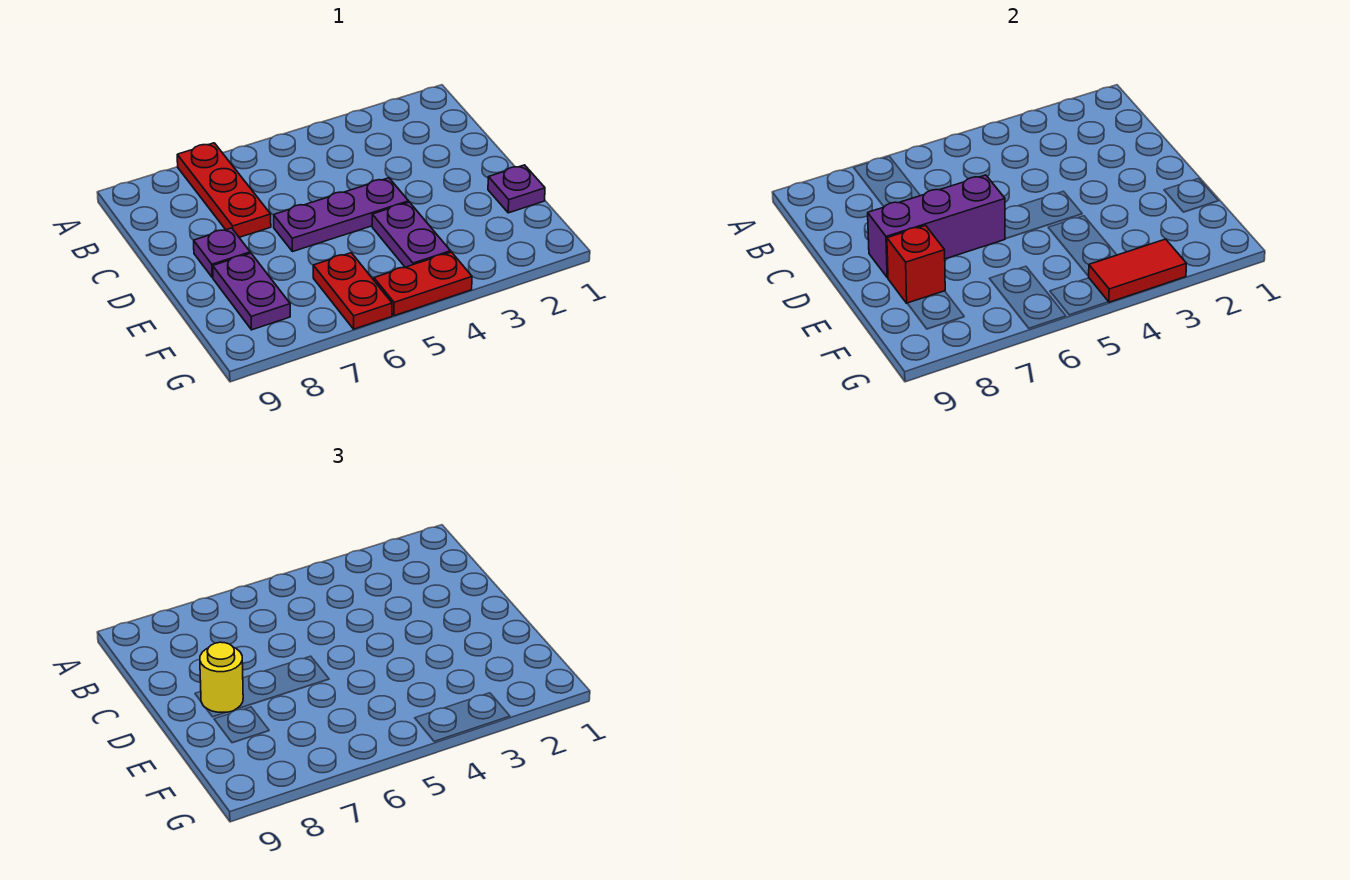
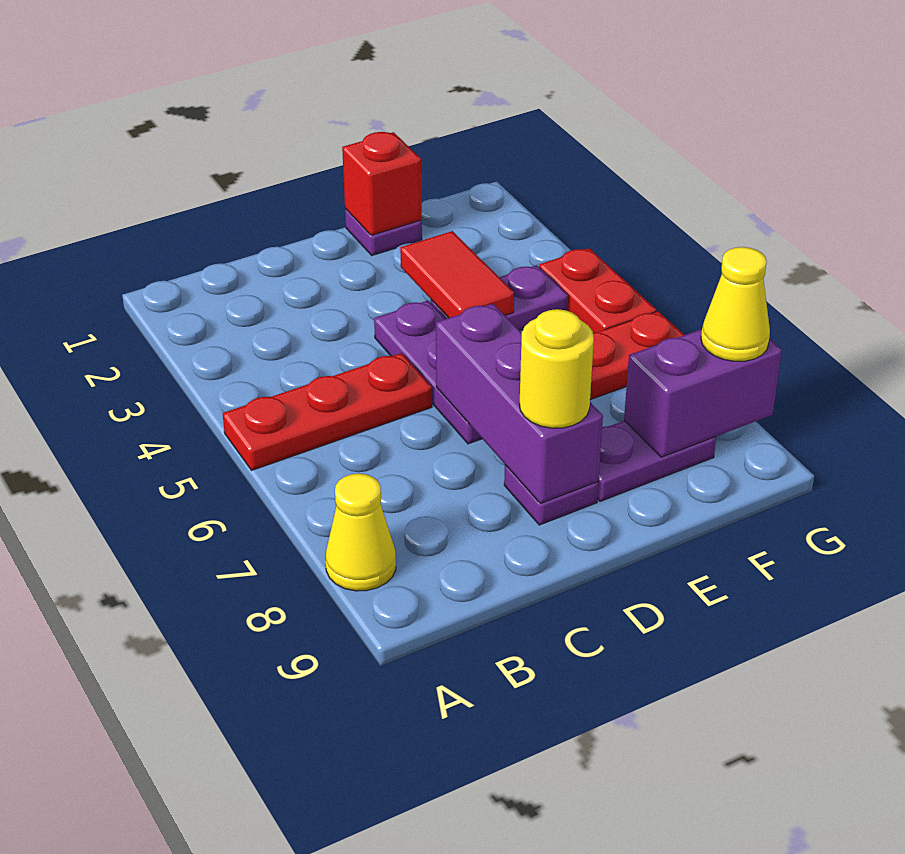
red 1x3 plate [177,143,271,237] -> red 1x3 plate moved to [223,353,432,471]
none -> yellow 1x1 cone [326,474,396,591]
red 1x1 brick [887,226,945,303] -> red 1x1 brick moved to [342,132,422,235]
none -> purple 1x2 brick [624,329,782,457]
red 1x2 tile [1088,239,1187,302] -> red 1x2 tile moved to [400,231,514,318]
none -> yellow 1x1 cone [701,247,770,361]

